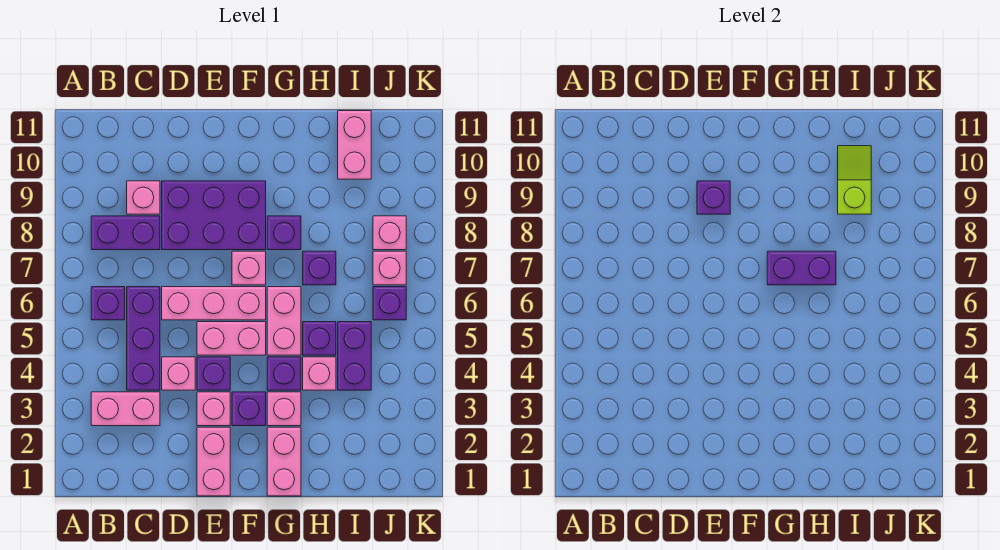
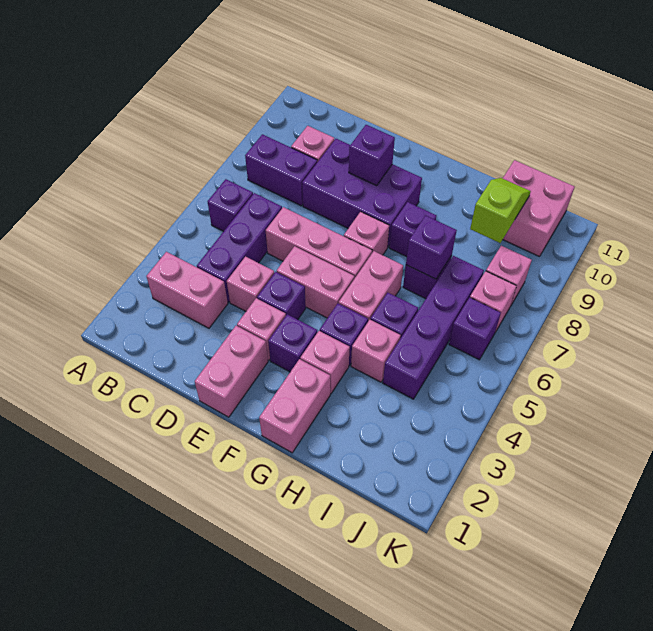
purple 1x2 brick [767,251,836,285] -> purple 1x1 brick [406,216,457,279]
purple 1x2 brick [338,322,371,390] -> purple 1x4 brick [383,256,484,399]
pink 1x2 brick [338,111,371,179] -> pink 2x2 brick [503,160,574,257]

